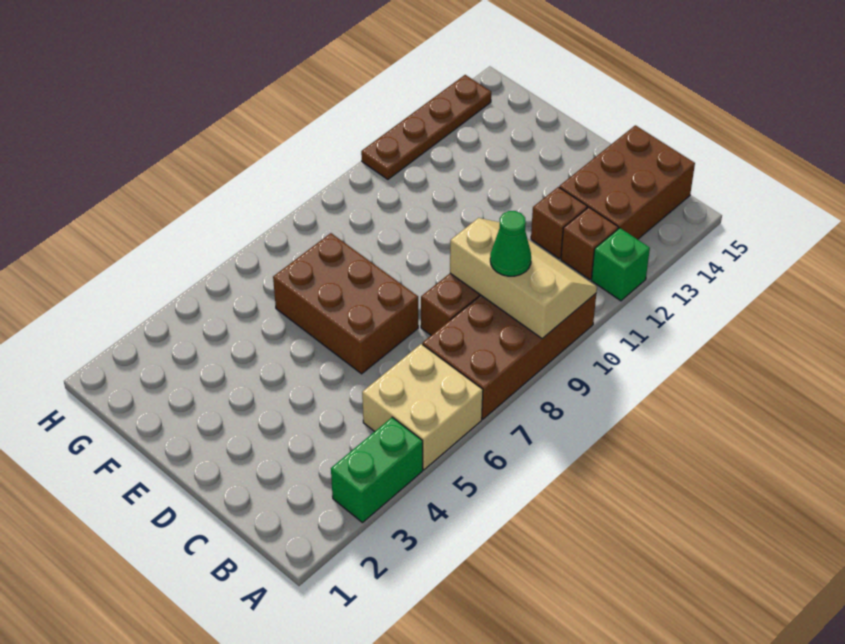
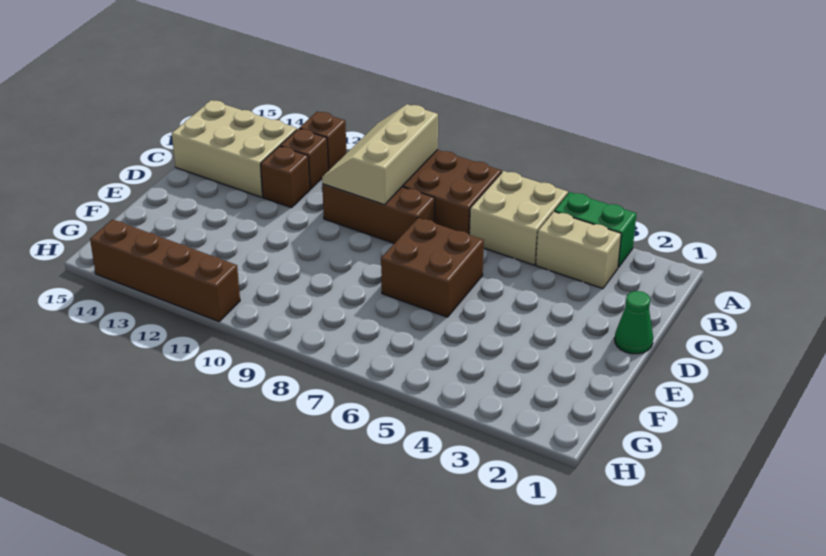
green 1x1 brick [591,228,650,301] -> brown 1x1 brick [299,112,346,171]
none -> tan 1x2 brick [536,212,621,289]
green 1x1 cone [490,211,531,276] -> green 1x1 cone moved to [615,291,653,354]
brown 2x3 brick [559,125,695,239] -> tan 2x3 brick [172,100,297,197]
brown 2x3 brick [273,233,418,374] -> brown 2x2 brick [381,218,484,317]
brown 1x4 plate [361,75,491,179] -> brown 1x4 brick [90,219,240,322]

